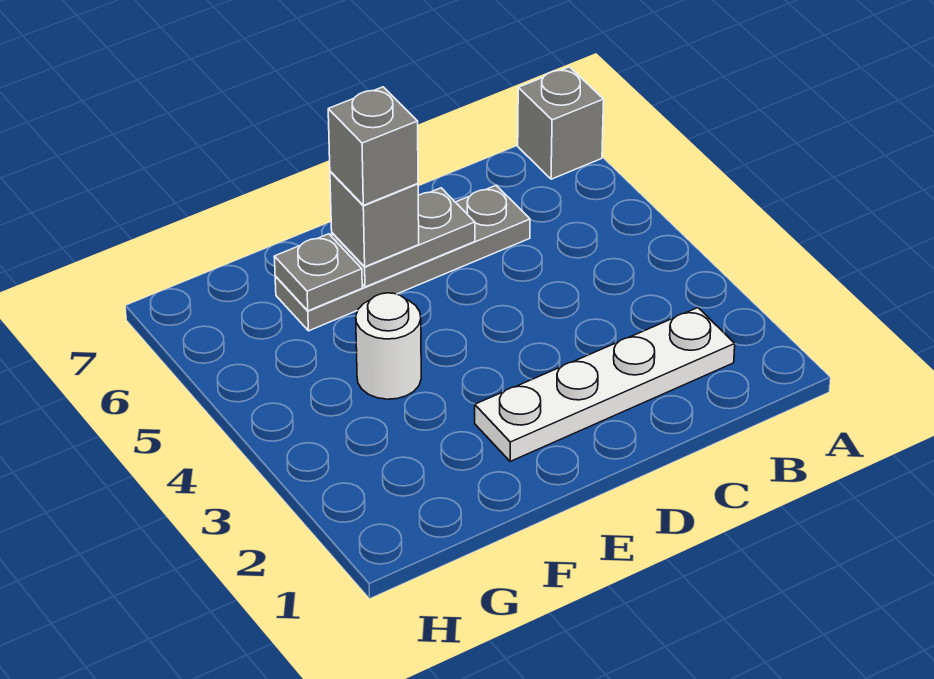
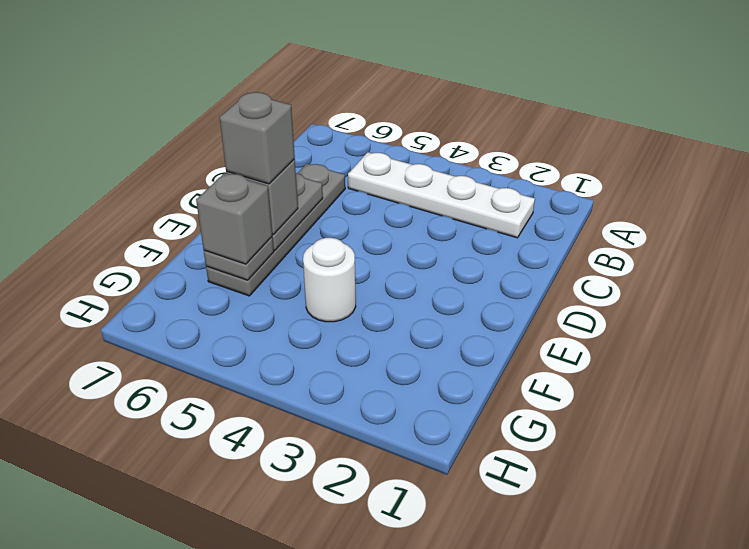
grey 1x1 brick [518,67,604,179] -> grey 1x1 brick moved to [196,173,272,264]
white 1x4 plate [475,308,735,462] -> white 1x4 plate turned to [348,152,535,238]

